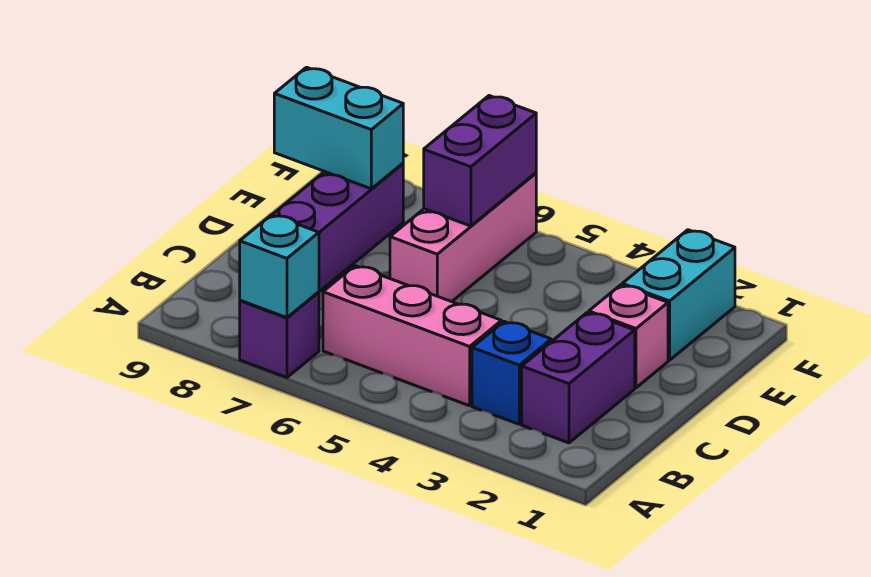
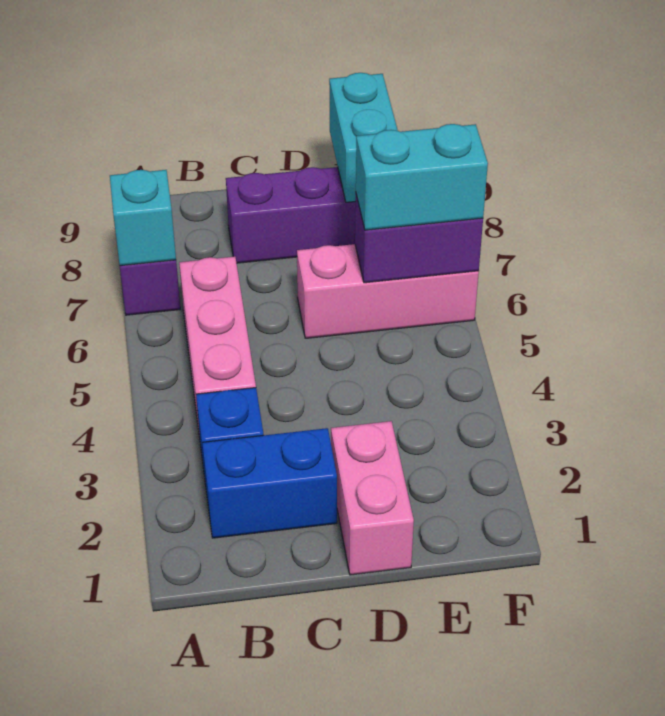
purple 1x2 brick [522,312,635,443] -> blue 1x2 brick [202,428,337,538]
pink 1x1 brick [589,285,668,388] -> pink 1x2 brick [331,421,414,575]
cyan 1x2 brick [622,230,735,360] -> cyan 1x2 brick moved to [356,124,488,230]

